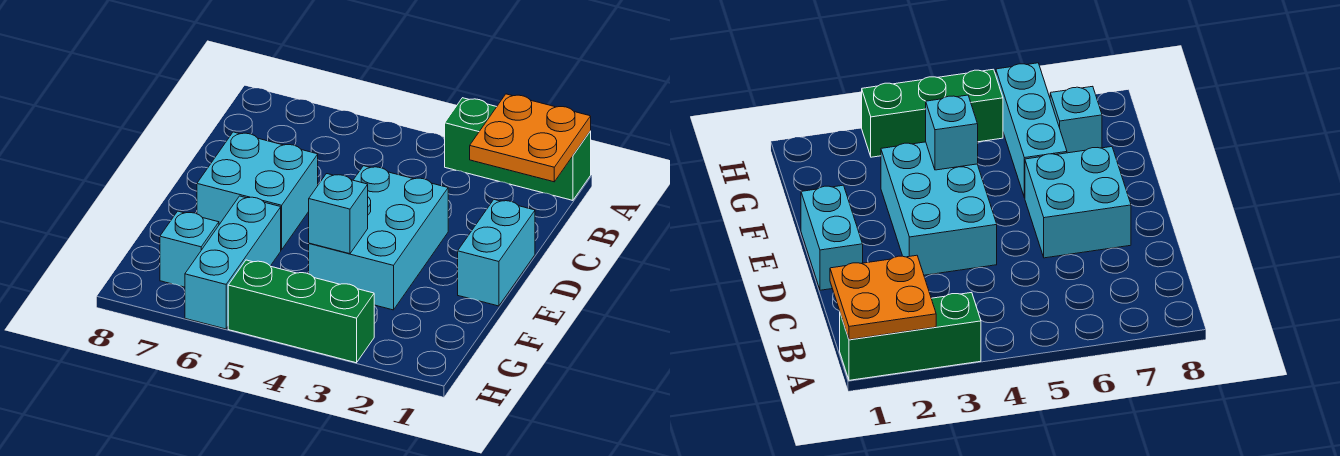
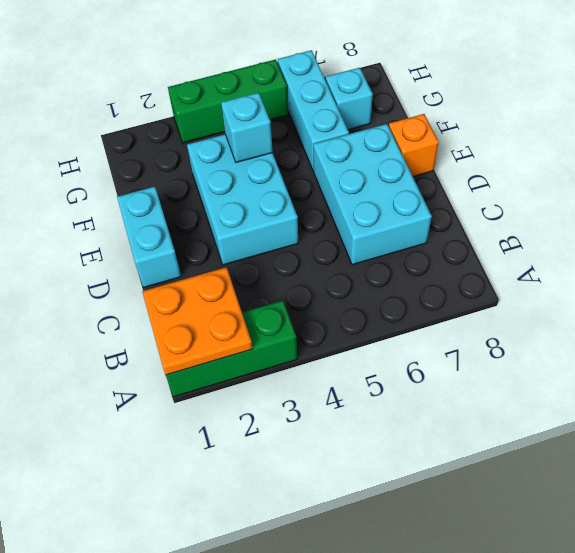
cyan 2x2 brick [197,132,318,250] -> cyan 2x3 brick [314,124,432,265]
none -> orange 1x1 brick [389,114,439,176]

